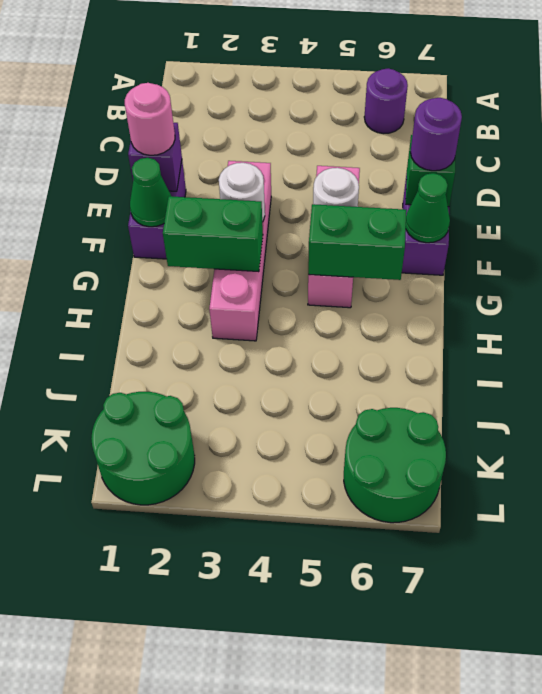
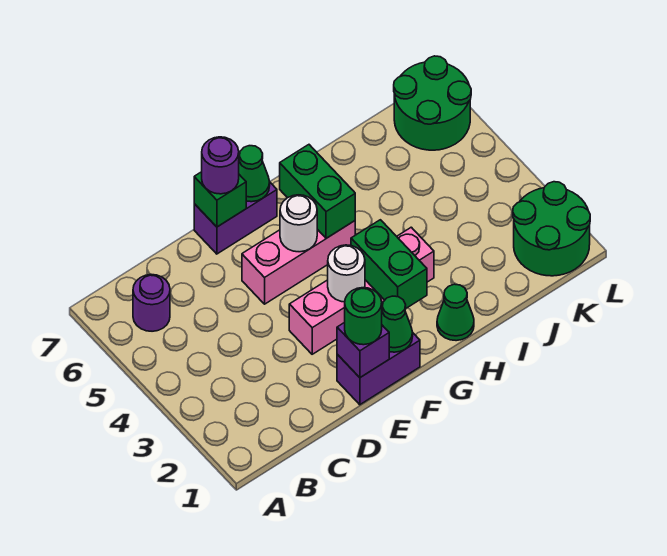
pink 1x1 round brick [125,83,175,155] -> green 1x1 round brick [345,288,382,345]
none -> green 1x1 cone [437,284,474,341]

